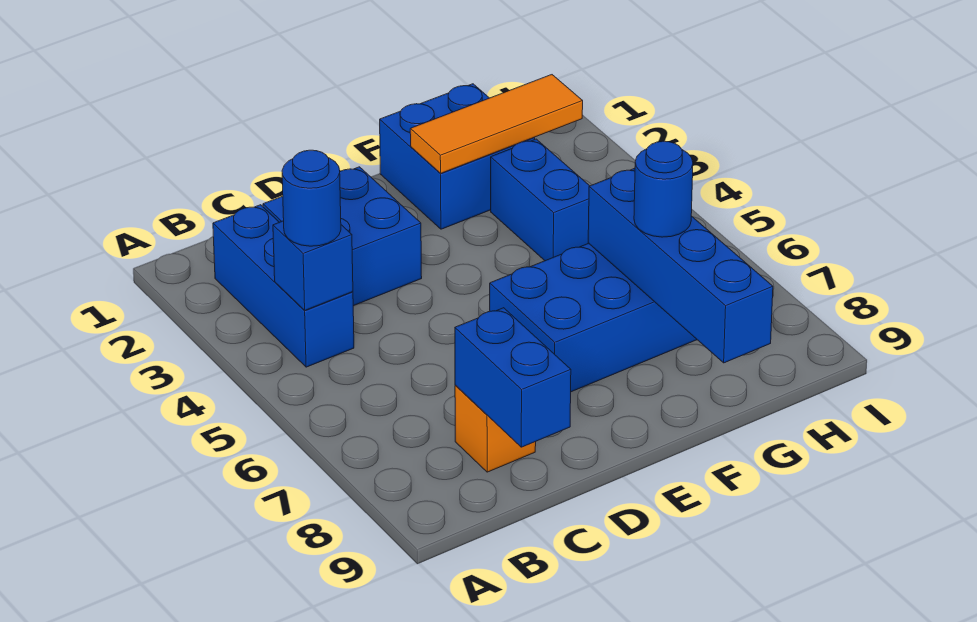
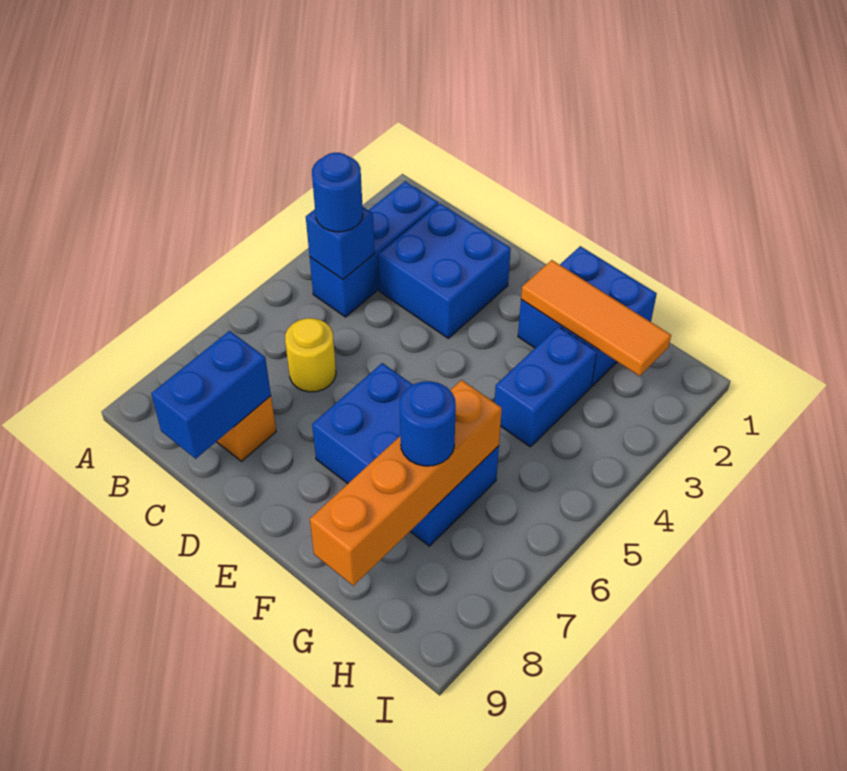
none -> yellow 1x1 round brick [285,318,336,392]
blue 1x4 brick [588,168,773,363] -> orange 1x4 brick [310,380,502,586]

